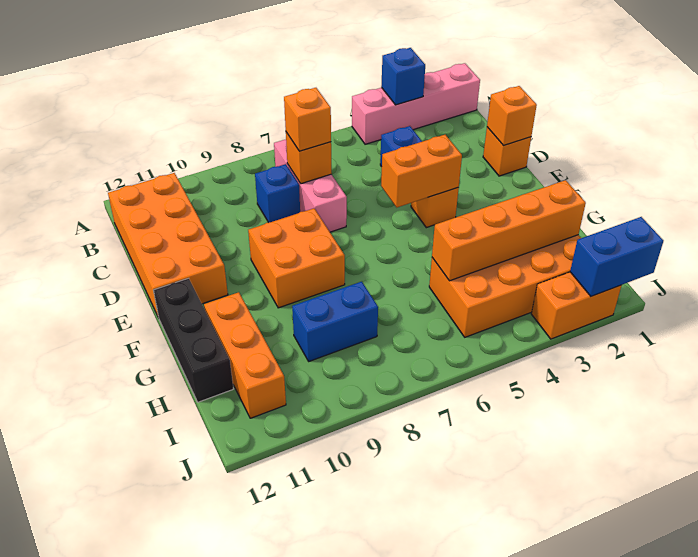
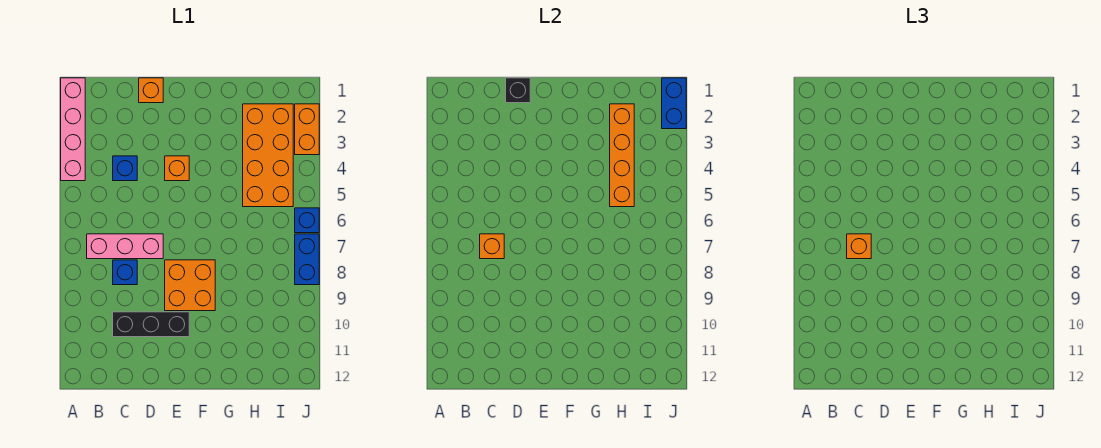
blue 1x1 brick [381,48,425,105] -> blue 1x1 brick moved to [295,208,319,233]
orange 2x4 brick [108,173,228,318] -> none
orange 1x1 brick [487,86,537,145] -> black 1x1 brick [506,78,530,103]
orange 1x2 brick [381,135,462,207] -> none
black 1x3 brick [154,278,233,402] -> black 1x3 brick moved to [113,312,189,337]
orange 1x3 brick [204,292,286,418] -> none
blue 1x2 brick [292,282,378,361] -> blue 1x2 brick moved to [295,234,319,285]

